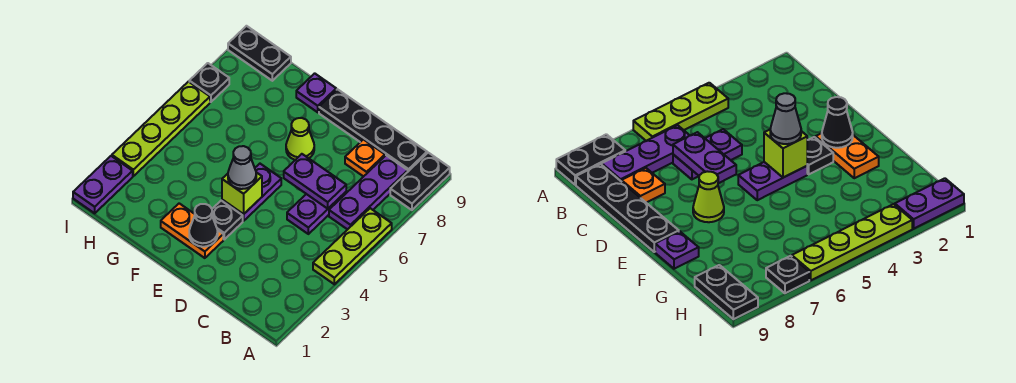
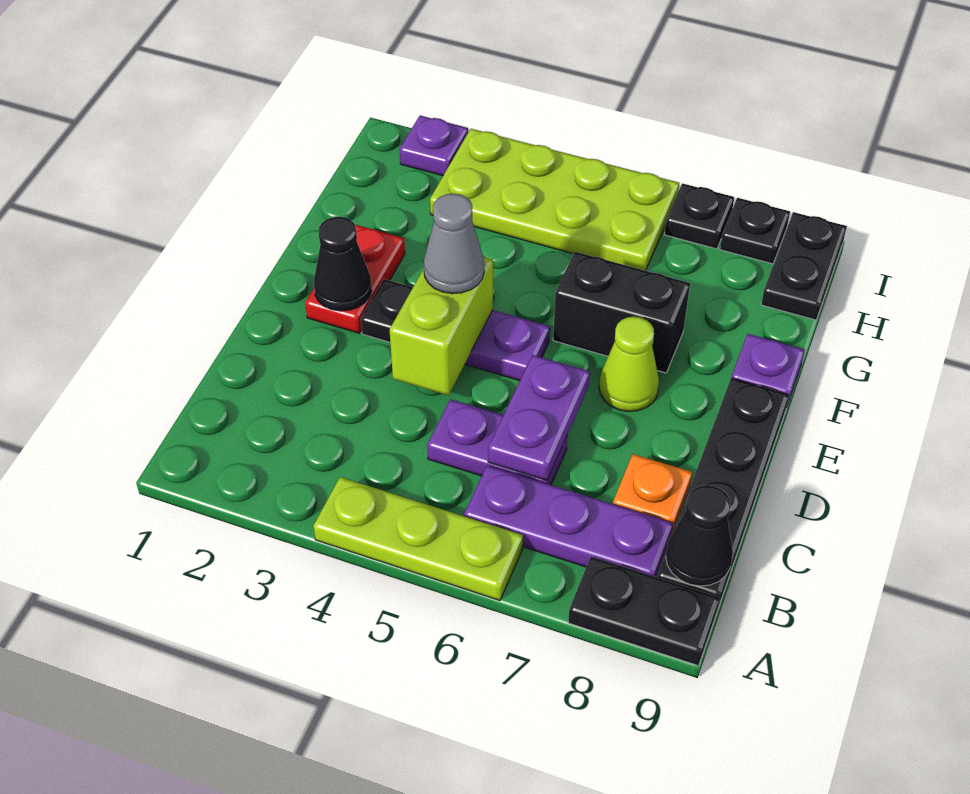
none -> black 1x1 cone [666,485,733,586]
orange 1x2 plate [161,203,223,258] -> red 1x2 plate [305,225,405,333]
lime 1x1 brick [222,172,262,214] -> lime 1x2 brick [390,257,493,395]
none -> black 1x2 brick [553,252,690,373]
purple 1x2 plate [73,156,133,213] -> purple 1x1 plate [400,116,468,176]
lime 1x4 plate [112,82,210,176] -> lime 2x4 plate [430,129,679,271]
none -> black 1x1 plate [720,198,790,264]

